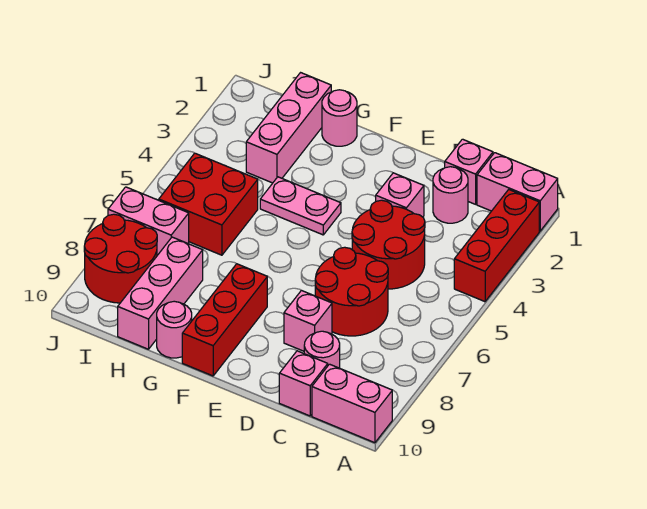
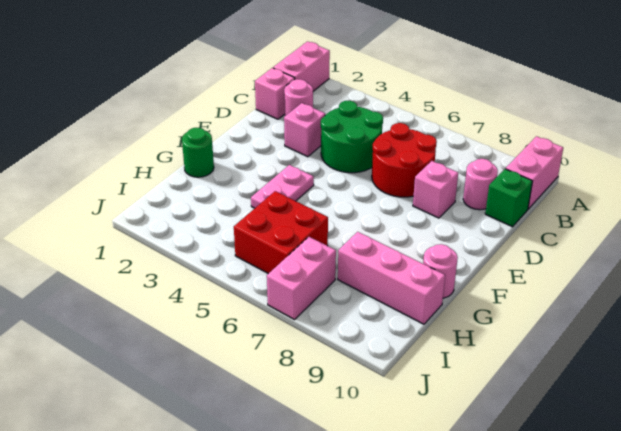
red 1x3 brick [454,190,539,302] -> none
red 2x2 round brick [352,200,425,289] -> green 2x2 round brick [321,101,383,173]
pink 1x1 brick [279,351,328,416] -> green 1x1 brick [485,169,532,227]
red 1x3 brick [182,264,267,376] -> none
pink 1x1 round brick [322,90,357,146] -> green 1x1 round brick [182,128,214,177]
pink 1x3 brick [246,73,331,183] -> none
red 2x2 round brick [84,214,157,303] -> none

